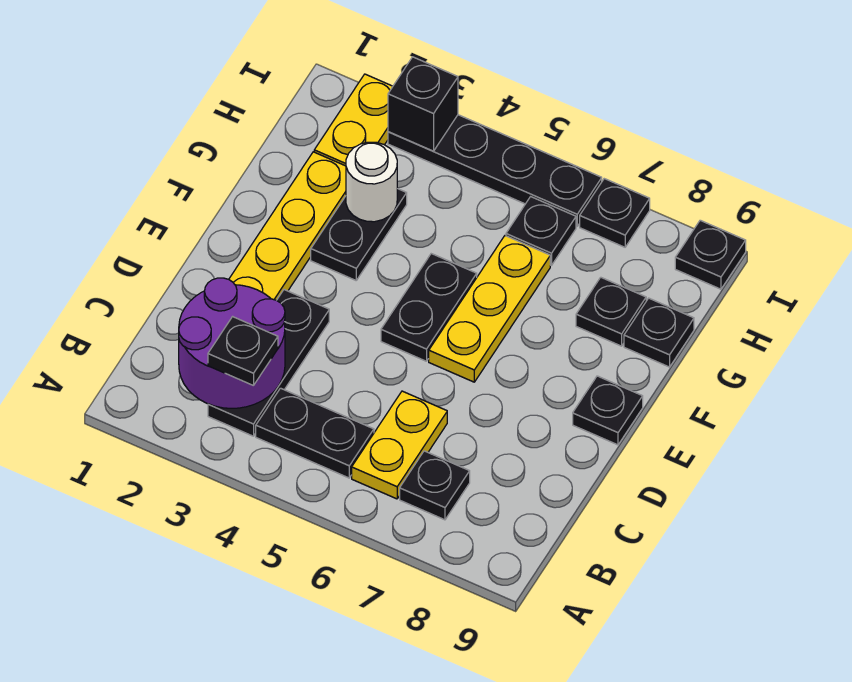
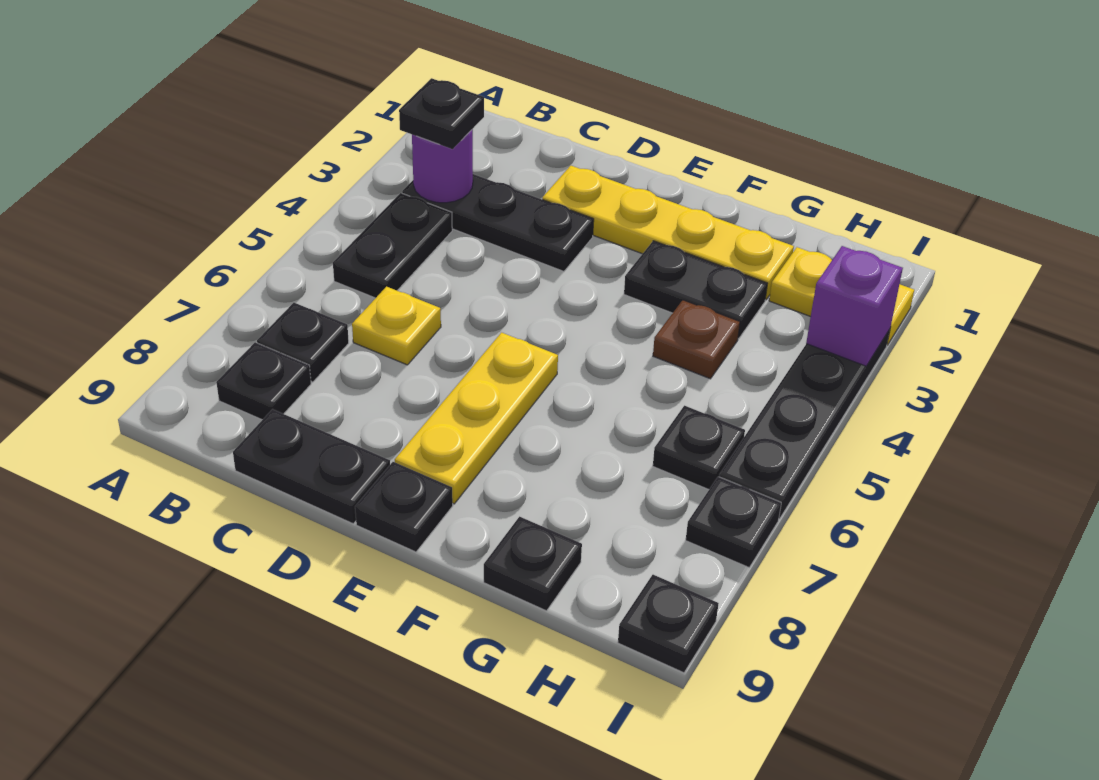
purple 2x2 round brick [179,278,285,408] -> purple 1x1 round brick [412,129,473,203]
yellow 1x2 plate [352,391,447,499] -> yellow 1x1 plate [352,287,441,365]
black 1x2 plate [381,254,477,361] -> black 1x2 plate moved to [233,409,390,524]
yellow 1x3 plate [429,236,550,382] -> yellow 1x3 plate turned to [395,333,558,504]
white 1x1 round brick [346,142,397,222] -> none
none -> brown 1x1 plate [653,300,740,379]
black 1x1 plate [576,277,646,346] -> black 1x1 plate moved to [216,342,311,420]
black 1x1 brick [388,57,458,151] -> purple 1x1 brick [806,246,903,366]

